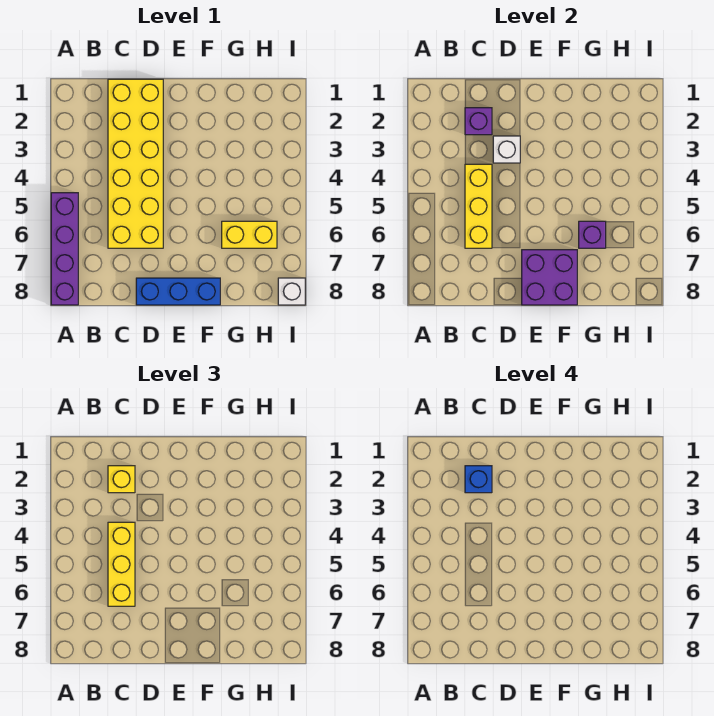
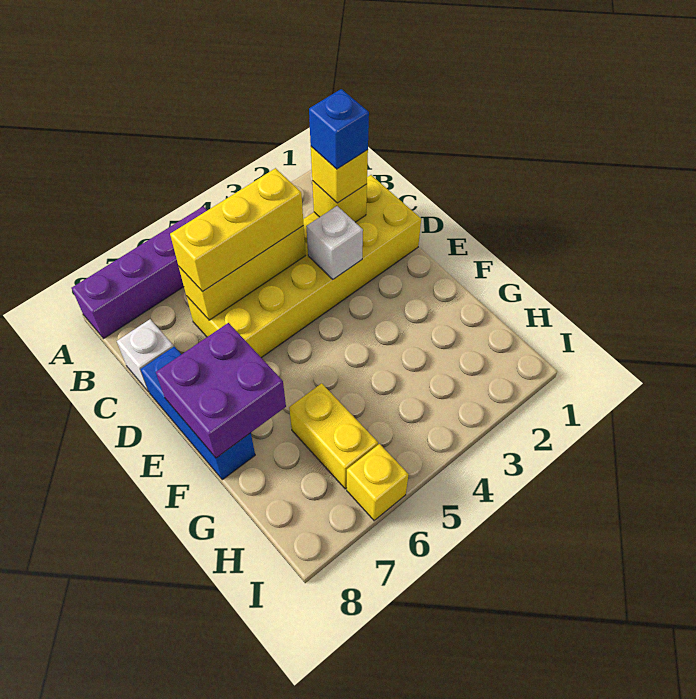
purple 1x1 brick [465,108,492,135] -> yellow 1x1 brick [312,181,367,222]
purple 1x1 brick [579,221,606,248] -> none
none -> yellow 1x1 brick [347,444,409,521]
white 1x1 brick [278,278,305,305] -> white 1x1 brick moved to [117,319,174,392]

